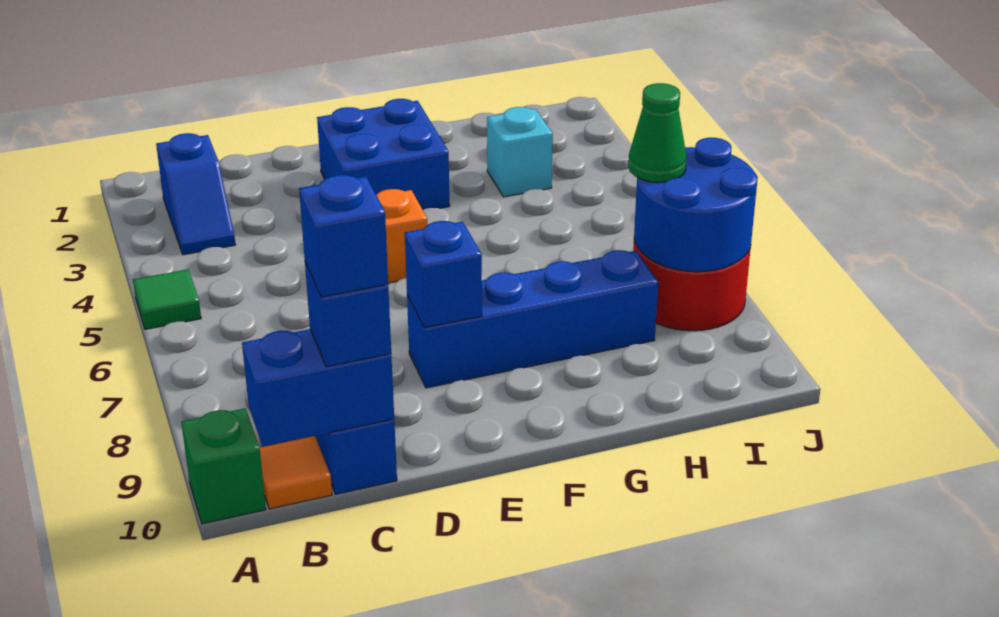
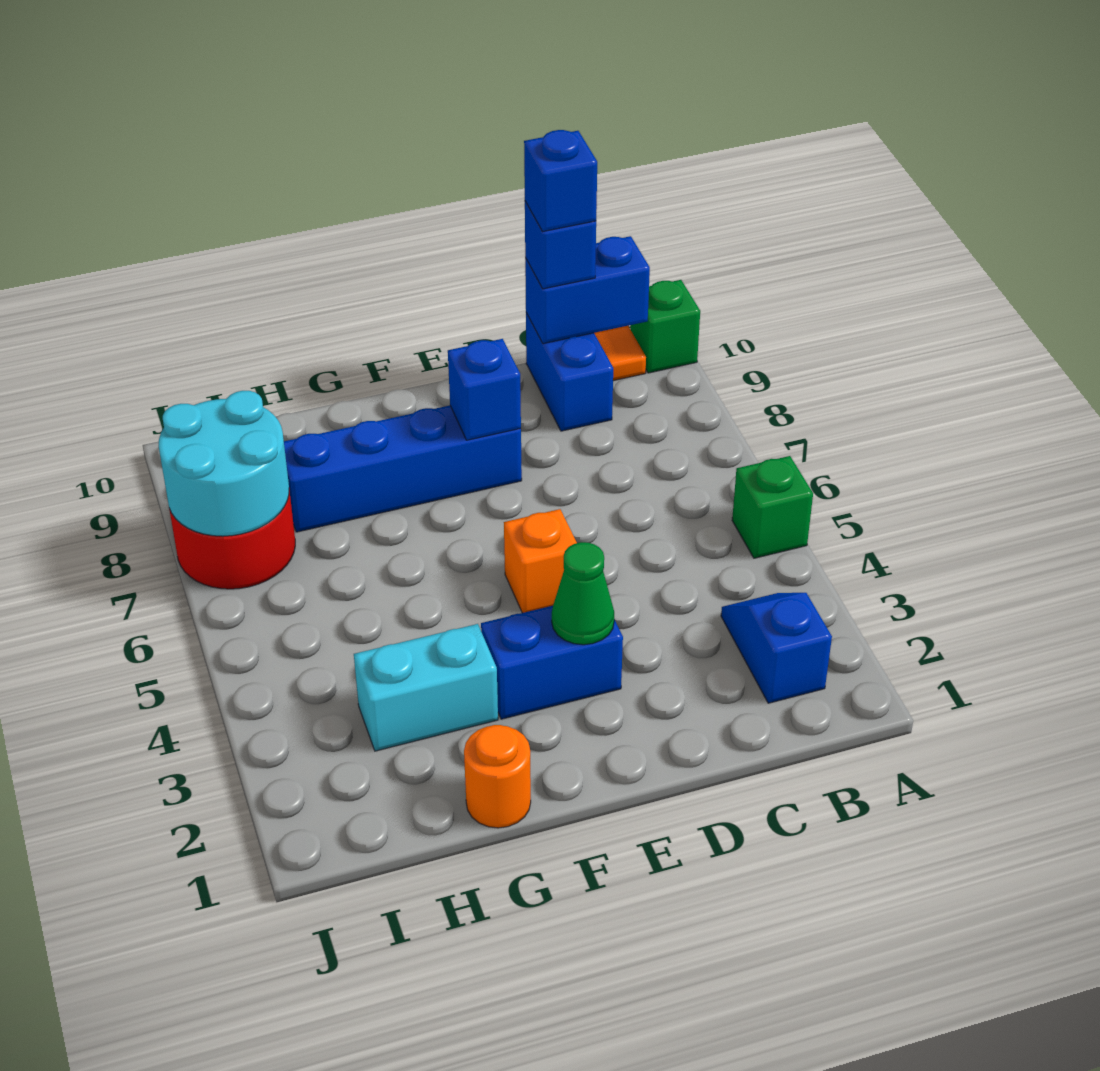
green 1x1 tile [133,269,201,329] -> green 1x1 brick [732,456,813,558]
blue 2x2 brick [317,99,450,210] -> blue 1x2 brick [481,606,623,719]
none -> orange 1x1 round brick [464,725,531,828]
cyan 1x1 brick [487,107,553,197] -> cyan 1x2 brick [354,624,498,751]
blue 2x2 round brick [634,138,758,272] -> cyan 2x2 round brick [159,391,289,536]
green 1x1 cone [628,83,687,182] -> green 1x1 cone moved to [552,542,614,645]

